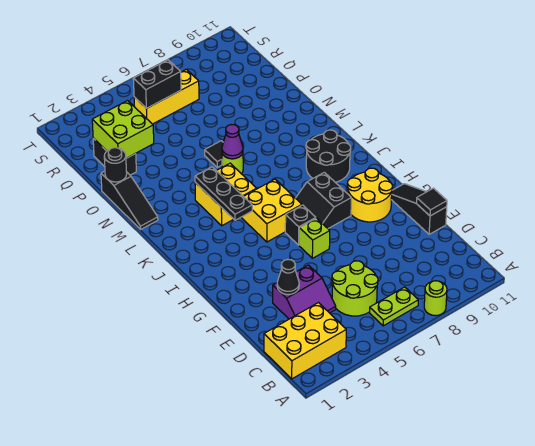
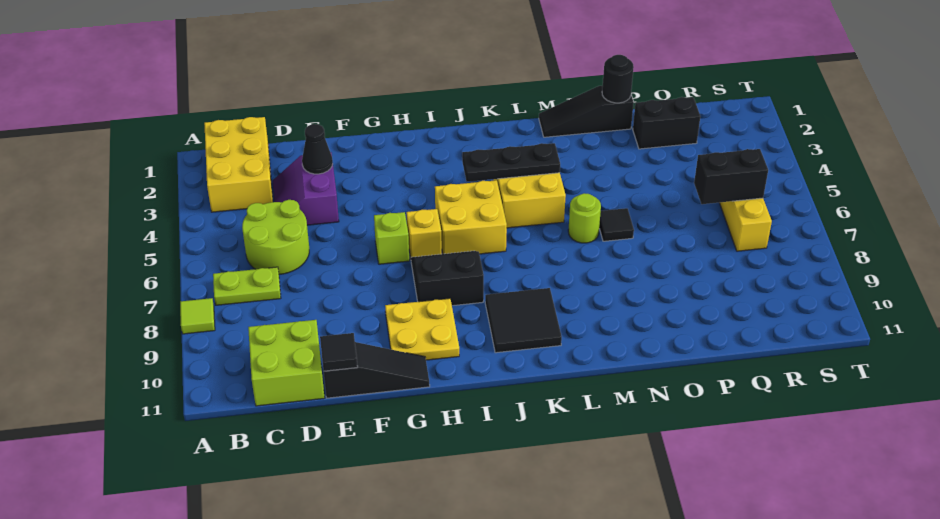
lime 1x1 round brick [424,281,447,316] -> lime 1x1 tile [180,298,215,334]
lime 1x2 plate [370,287,418,326] -> lime 1x2 plate turned to [213,267,281,305]
yellow 2x2 round brick [347,168,392,222] -> yellow 2x2 plate [385,298,459,360]
black 1x1 brick [285,205,316,245] -> yellow 1x1 brick [406,209,442,258]
black 2x2 round brick [306,130,351,182] -> black 2x2 tile [485,288,562,353]
purple 1x1 cone [222,125,243,159] -> none
lime 2x2 brick [92,101,154,158] -> lime 2x2 brick moved to [248,320,325,406]
black 1x2 brick [133,60,181,108] -> black 1x2 brick turned to [694,149,768,204]

